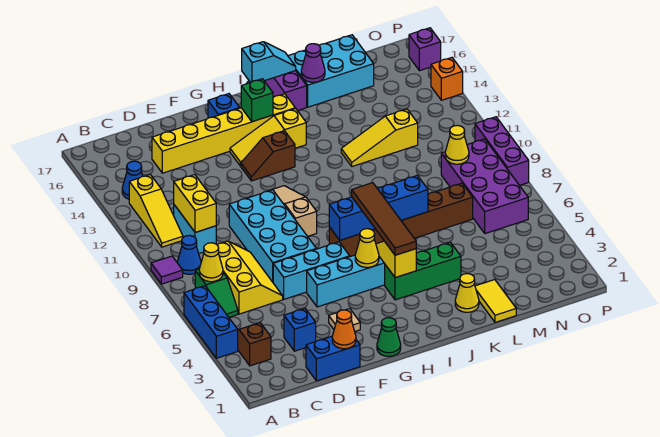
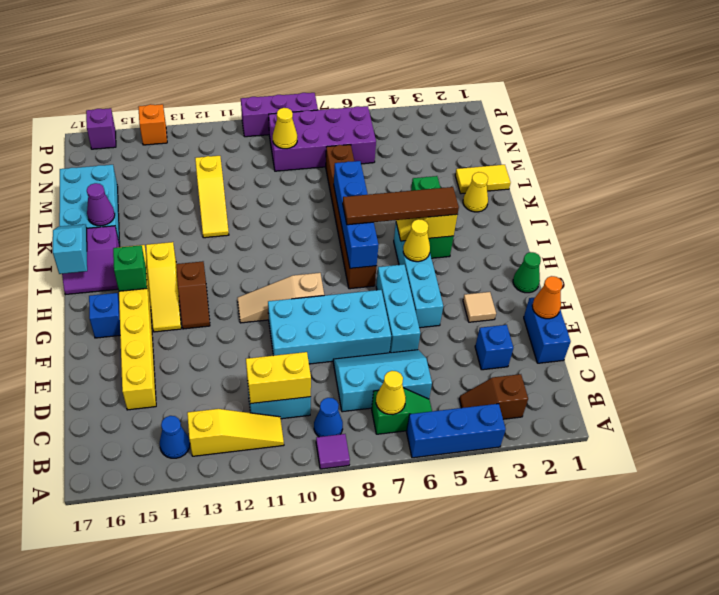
yellow 2x3 slope [217,241,283,314] -> cyan 2x3 slope [333,350,432,412]

